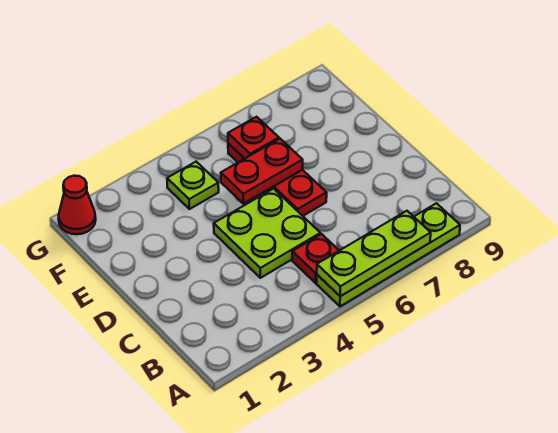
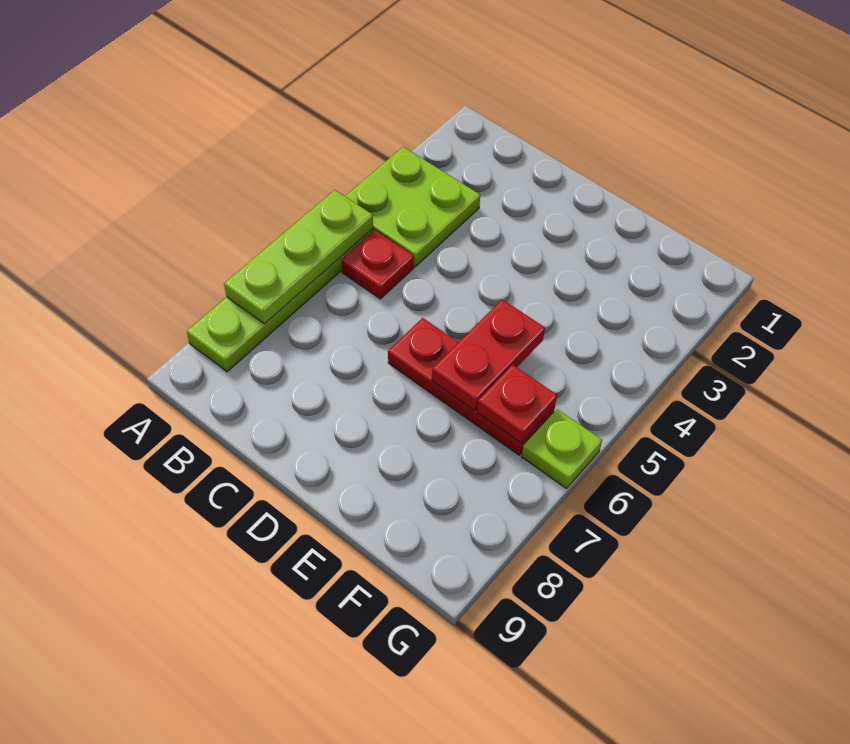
lime 2x2 plate [214,189,320,278] -> lime 2x2 plate moved to [345,147,480,267]
lime 1x1 plate [167,162,219,209] -> lime 1x1 plate moved to [522,409,602,489]
red 1x1 cone [59,176,96,234] -> none

